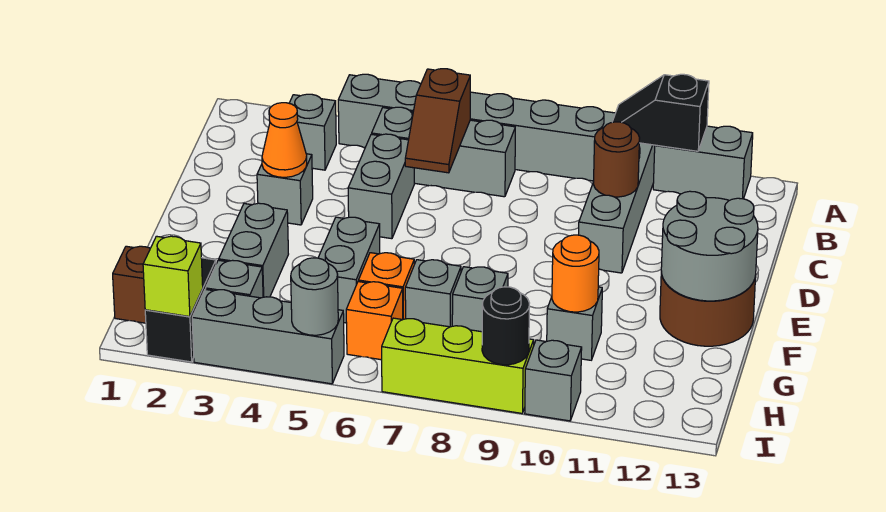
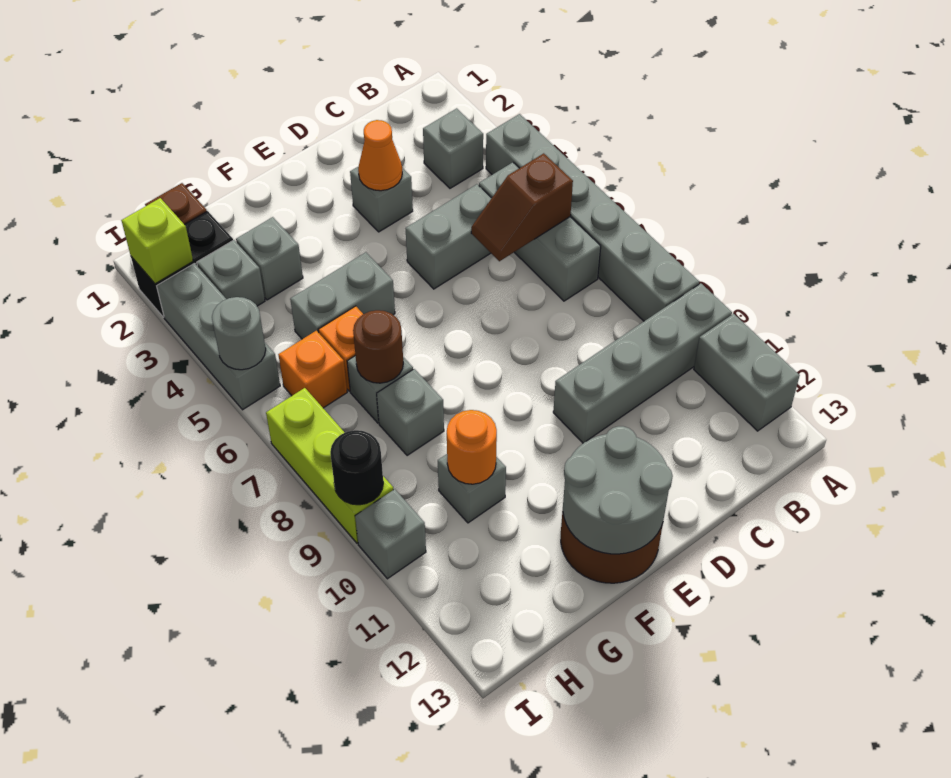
black 1x2 slope [612,74,709,151] -> none
brown 1x1 round brick [593,122,640,197] -> brown 1x1 round brick moved to [353,310,403,383]
grey 1x2 brick [219,203,288,297] -> grey 1x1 brick [236,217,303,300]

